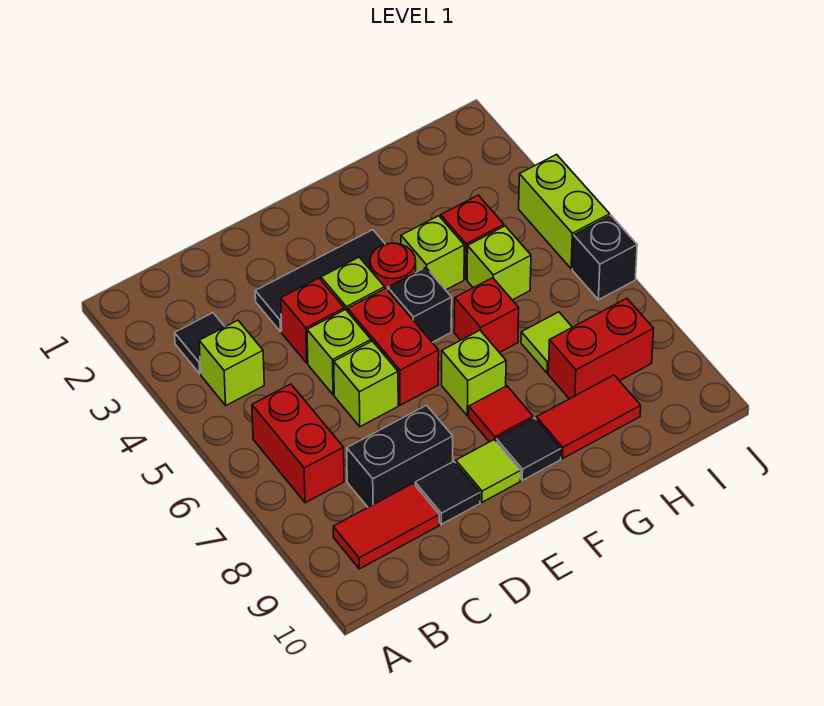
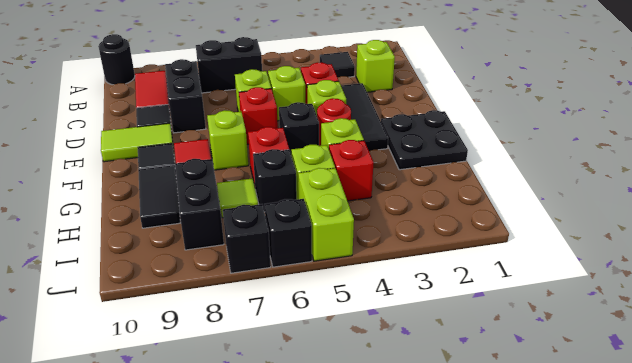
none -> black 1x1 round brick [98,34,135,85]
lime 1x1 brick [199,320,264,405] -> lime 1x1 brick moved to [356,40,395,92]
red 1x2 brick [252,384,344,503] -> black 1x2 brick [196,37,262,93]
red 1x2 brick [348,288,439,405] -> red 1x1 brick [239,87,278,144]
lime 1x1 tile [456,440,521,502] -> lime 1x2 tile [101,123,174,162]
none -> black 2x2 plate [381,110,468,170]
red 1x2 tile [536,375,641,459] -> black 1x2 tile [138,165,180,228]
none -> black 1x1 brick [253,149,297,212]
red 1x2 brick [548,298,654,399] -> black 1x2 brick [175,159,224,250]
lime 1x2 brick [519,155,610,269] -> lime 1x2 brick turned to [298,168,354,261]
none -> black 1x1 brick [223,204,271,273]

